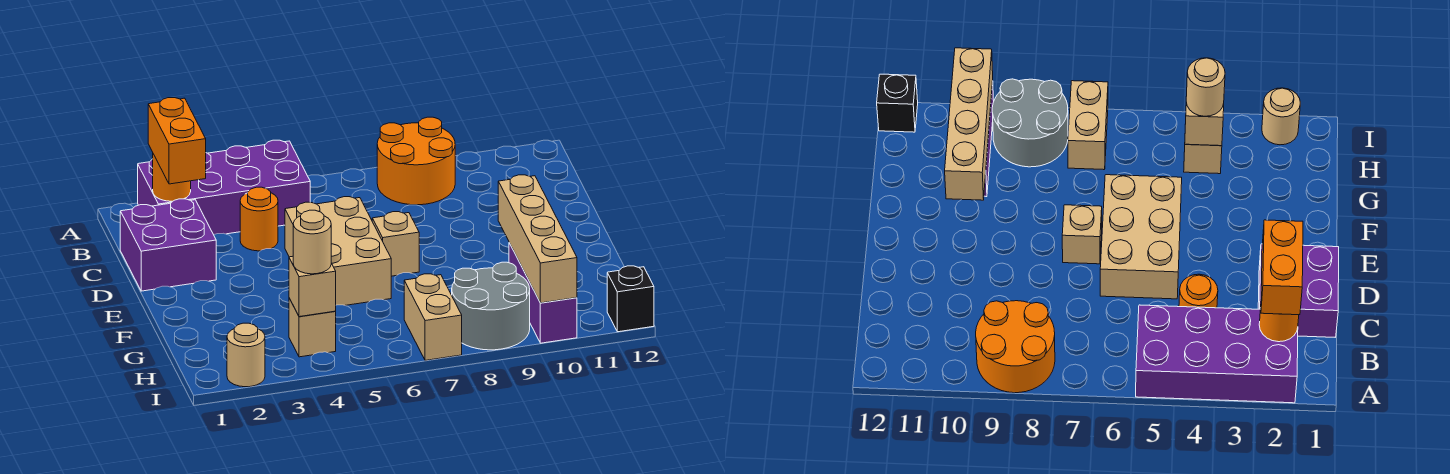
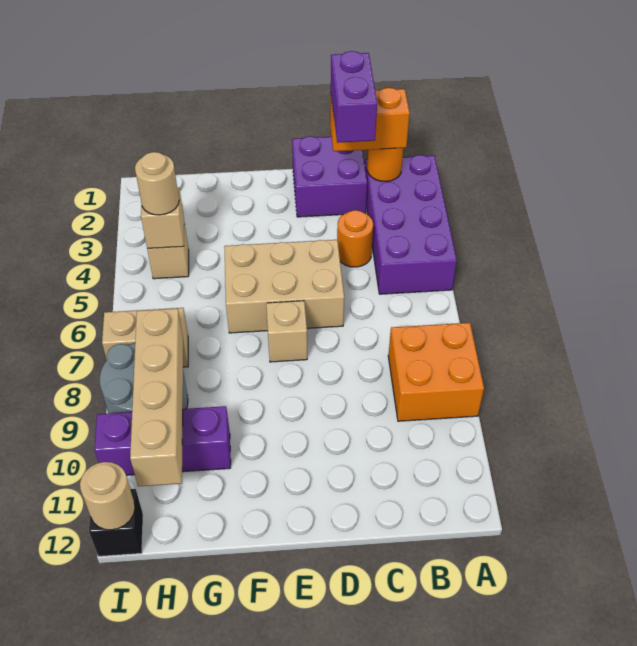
orange 2x2 round brick [377,117,455,205] -> orange 2x2 brick [388,323,484,421]
none -> purple 1x2 brick [331,51,377,143]
tan 1x4 brick [498,175,577,303] -> tan 1x4 brick turned to [130,309,183,486]
tan 1x1 round brick [227,323,265,387] -> tan 1x1 round brick moved to [80,462,135,530]

